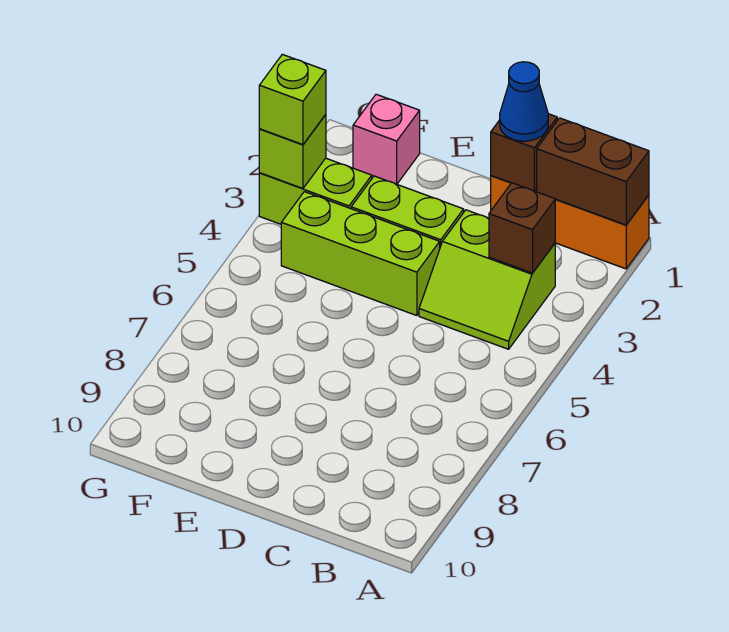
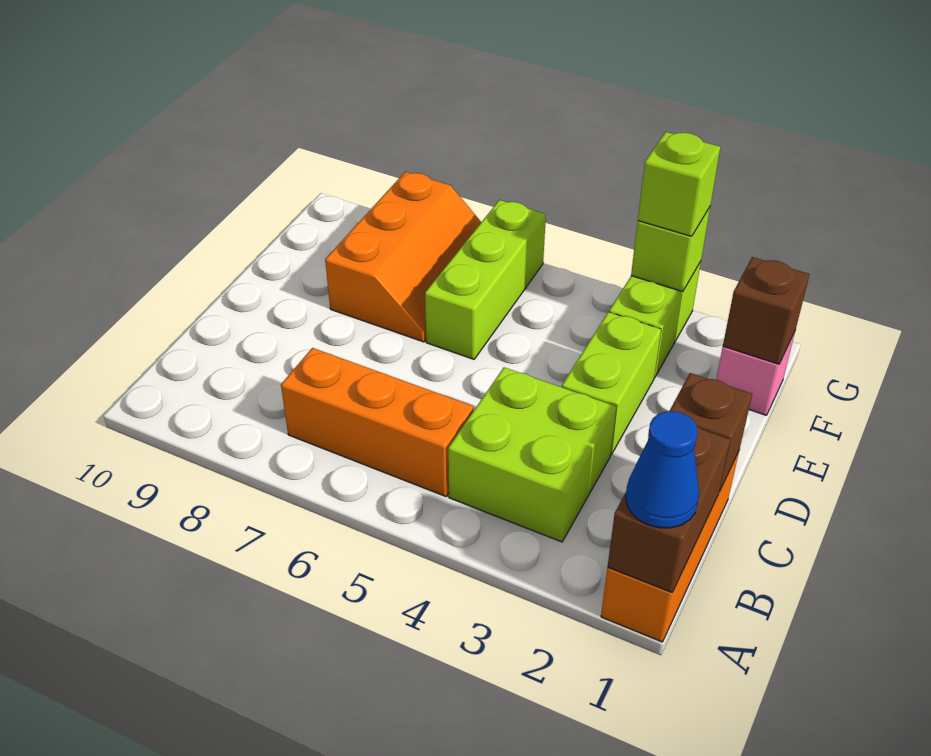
lime 2x2 slope [419,210,555,349] -> lime 2x2 brick [448,367,616,542]
brown 1x1 brick [489,183,555,273] -> brown 1x1 brick moved to [723,257,809,364]
none -> orange 1x3 brick [281,348,474,497]
blue 1x1 cone [500,62,548,141] -> blue 1x1 cone moved to [626,411,699,528]
lime 1x3 brick [281,192,440,316] -> lime 1x3 brick moved to [425,200,546,359]
none -> orange 2x3 slope [325,172,481,342]

